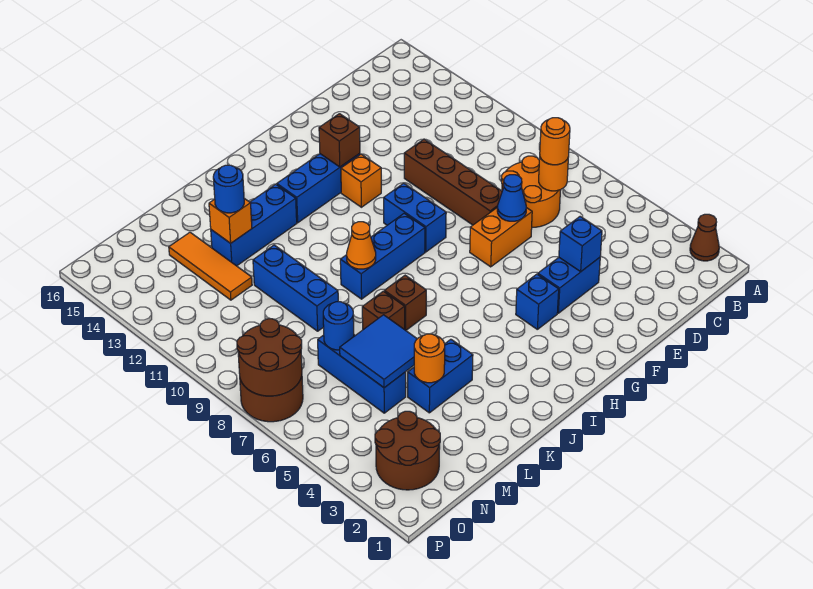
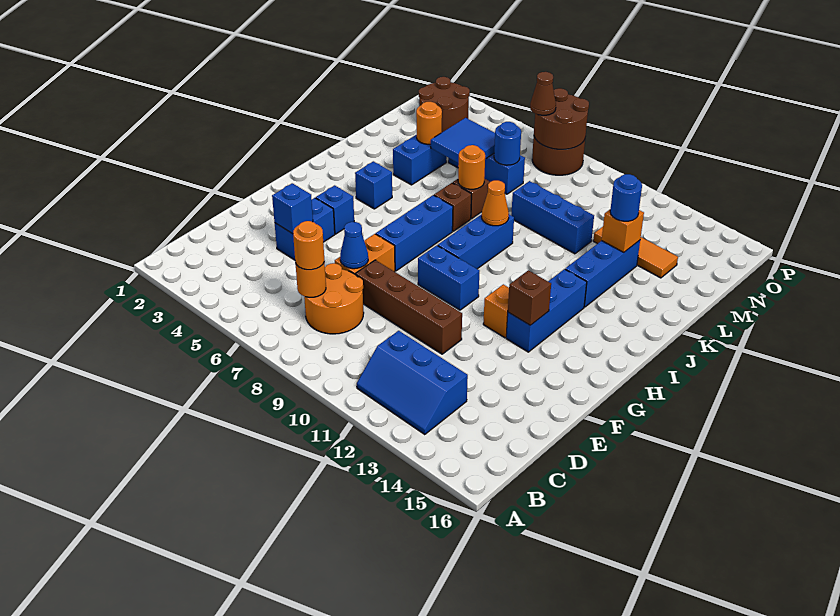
brown 1x1 cone [690,214,719,261] -> brown 1x1 cone moved to [530,72,556,115]
none -> blue 2x3 slope [357,331,468,434]
none -> blue 1x3 brick [376,195,453,271]
none -> blue 1x1 brick [355,161,392,209]
none -> orange 1x1 round brick [458,145,485,189]

